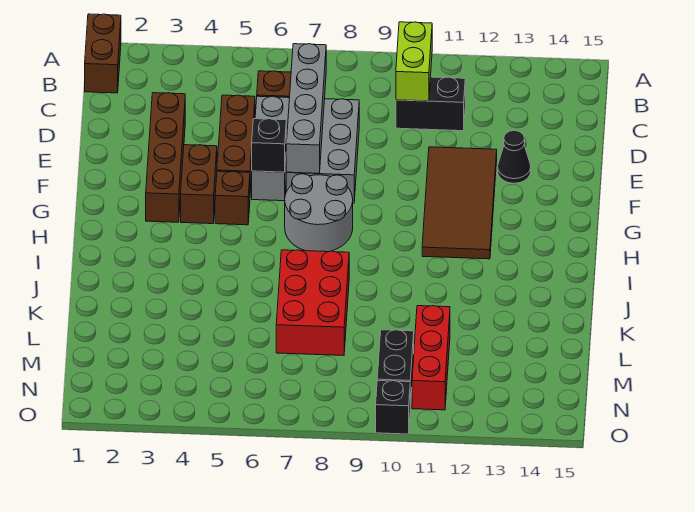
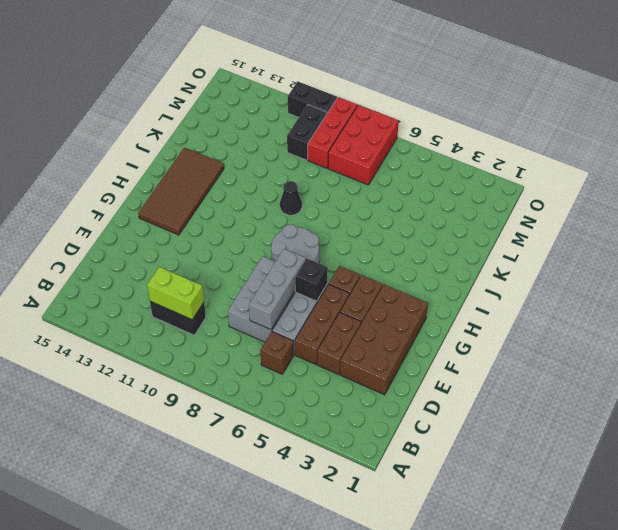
brown 1x2 brick [85,14,121,93] -> brown 1x2 brick moved to [317,313,361,375]
lime 1x2 brick [396,22,432,101] -> lime 1x2 brick turned to [147,267,204,320]
grey 1x4 brick [286,44,326,173] -> grey 1x3 brick [249,249,305,330]
brown 1x4 brick [146,93,185,222] -> brown 2x4 brick [340,285,428,395]
brown 2x4 tile [422,147,497,259] -> brown 2x4 tile moved to [138,148,224,235]
black 1x1 cone [498,130,531,183] -> black 1x1 cone moved to [280,181,302,215]
red 2x3 brick [276,250,349,356] -> red 2x3 brick moved to [328,105,399,185]
red 1x3 brick [412,306,450,410] -> red 1x3 brick moved to [308,97,357,168]
black 1x1 brick [376,381,410,434] -> black 1x2 brick [288,81,337,117]

